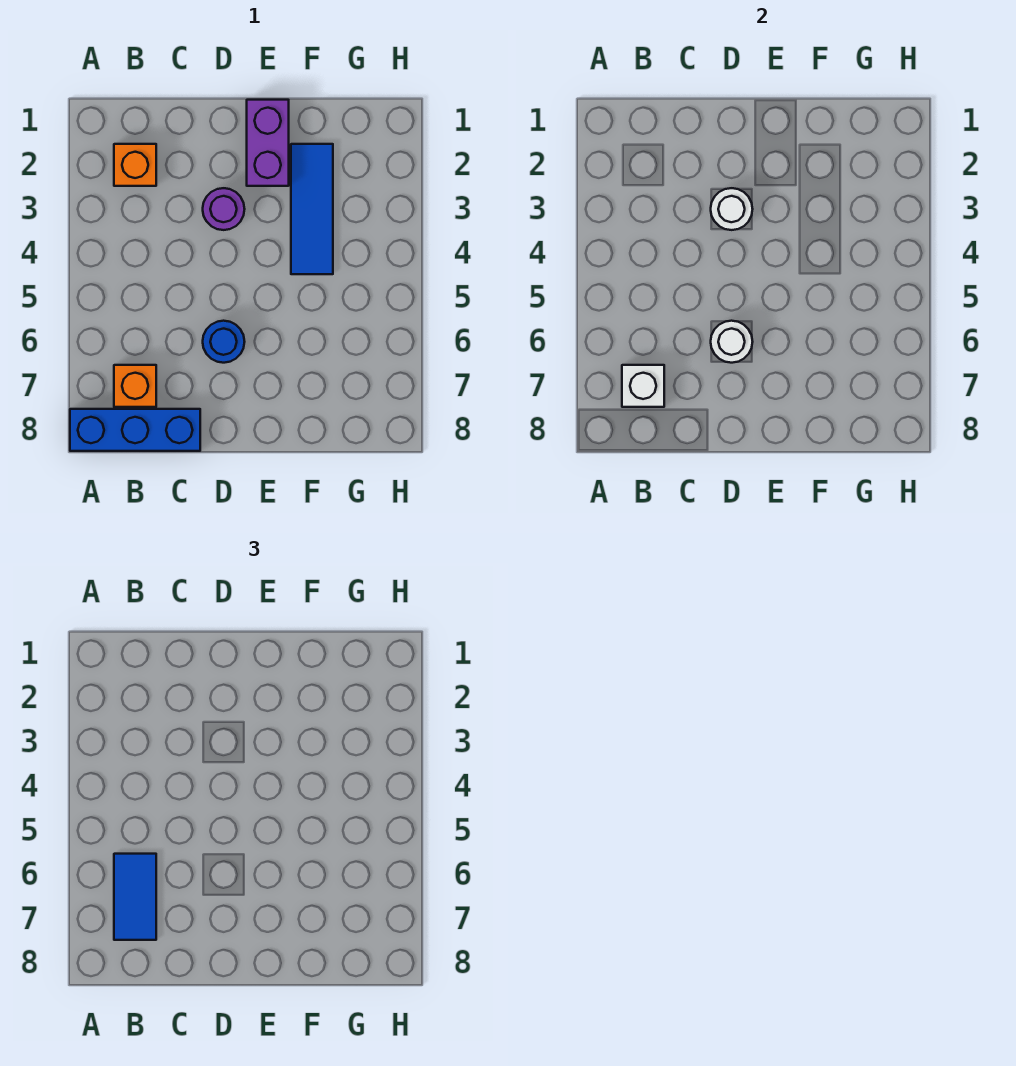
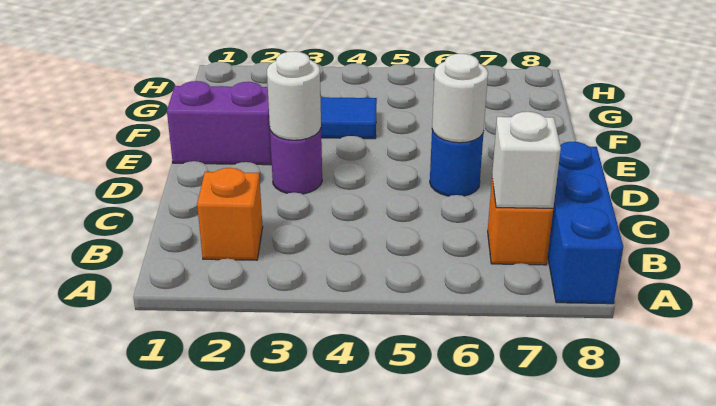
blue 1x2 tile [114,854,156,940] -> none

